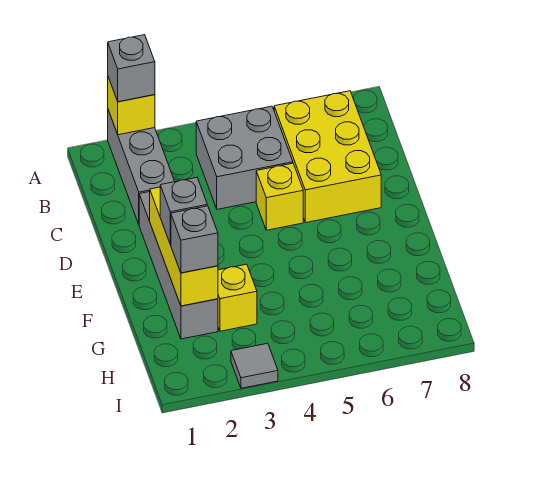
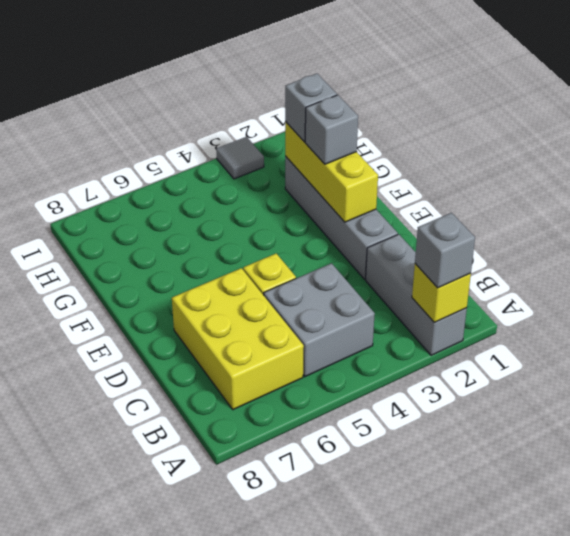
yellow 1x1 brick [218,264,257,331] -> none

